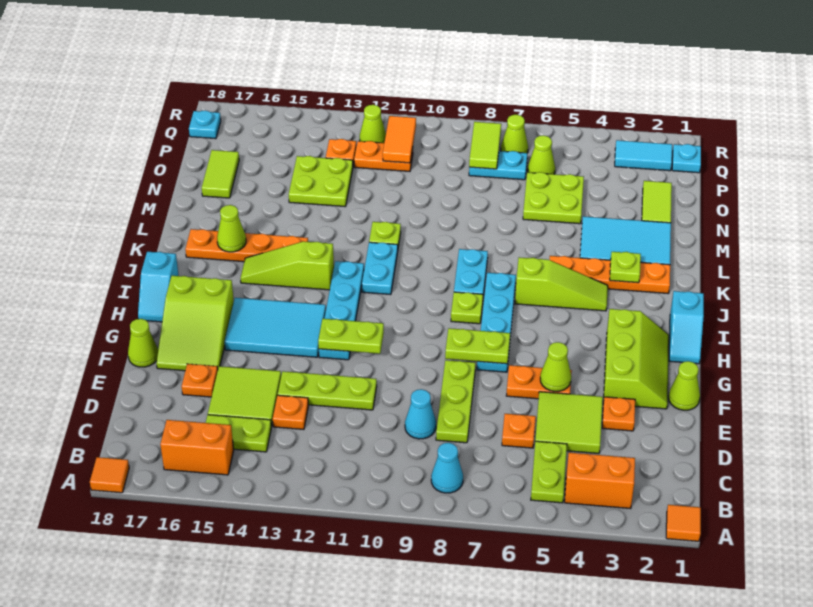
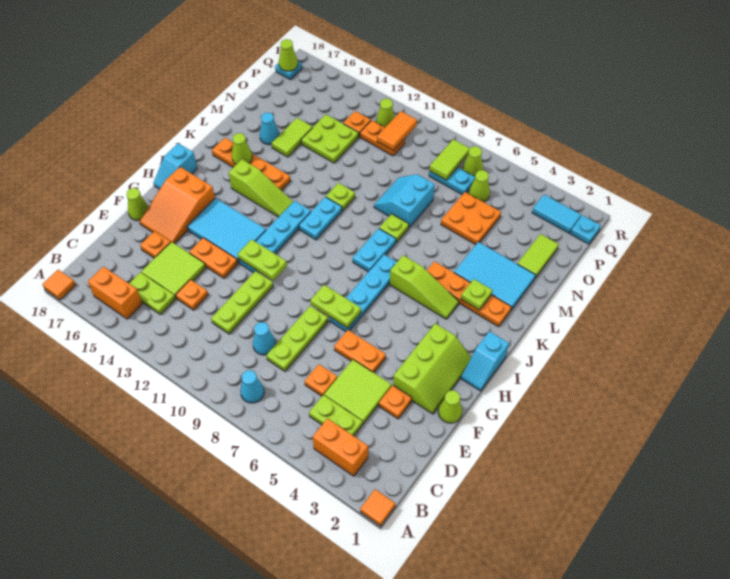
lime 1x2 plate [531,441,567,503] -> lime 1x2 plate turned to [309,395,363,436]
lime 1x3 plate [278,371,377,410] -> lime 1x3 plate turned to [211,271,273,334]
lime 1x1 cone [540,342,571,391] -> lime 1x1 cone moved to [279,39,298,71]
none -> orange 1x2 plate [189,238,238,278]
lime 2x3 slope [156,276,234,371] -> orange 2x3 slope [140,167,215,244]
lime 1x1 plate [451,292,483,324] -> lime 1x1 plate moved to [379,214,409,242]
lime 1x3 slope [241,241,334,290] -> lime 1x3 slope turned to [229,159,293,217]
none -> cyan 2x2 slope [374,174,435,228]
none -> cyan 1x1 cone [260,113,279,145]
lime 2x2 plate [523,172,584,224] -> orange 2x2 plate [441,192,501,245]
lime 1x2 tile [202,150,239,198] -> lime 1x2 tile moved to [272,118,313,157]

